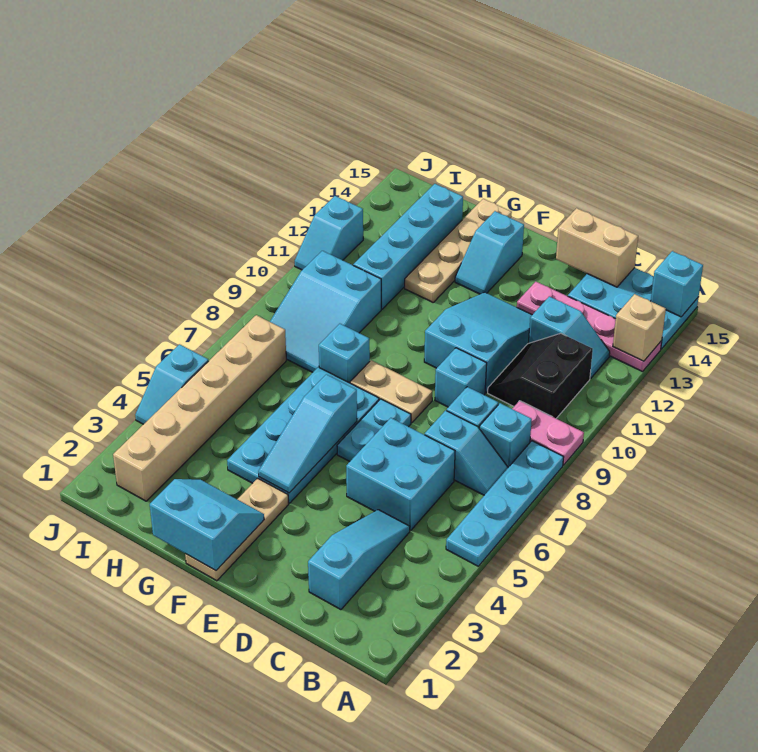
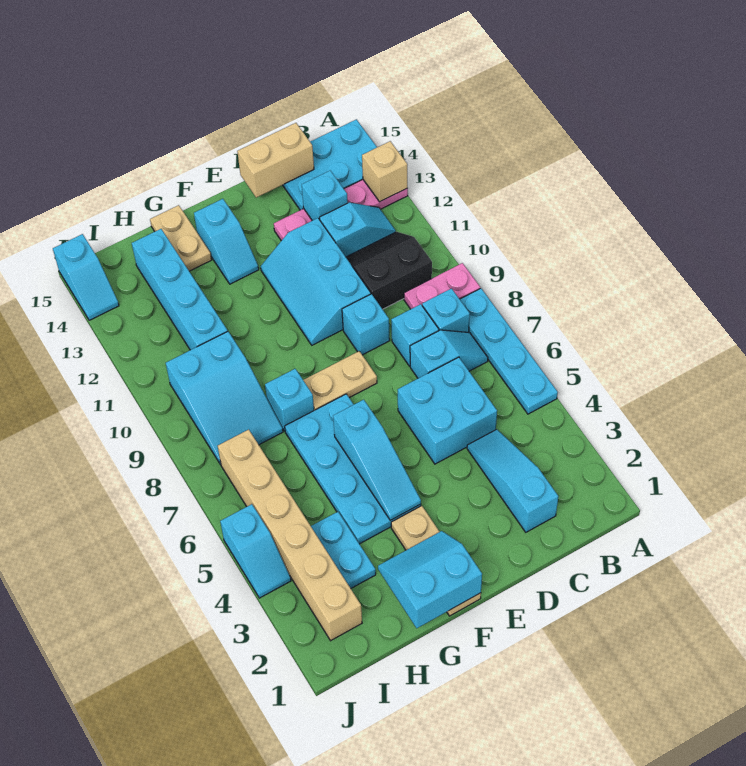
cyan 1x1 brick [651,251,703,317] -> cyan 1x1 brick moved to [302,171,348,221]
black 2x2 slope [488,334,593,418] -> black 2x2 slope turned to [346,232,432,309]
cyan 2x3 slope [424,292,532,392] -> cyan 2x3 slope turned to [261,218,371,345]
cyan 1x2 plate [337,399,411,461] -> cyan 1x2 plate moved to [311,512,376,588]
tan 1x4 plate [405,199,512,302] -> tan 1x2 plate [150,205,212,271]
cyan 1x2 slope [295,196,363,270] -> cyan 1x2 slope moved to [53,234,119,320]

